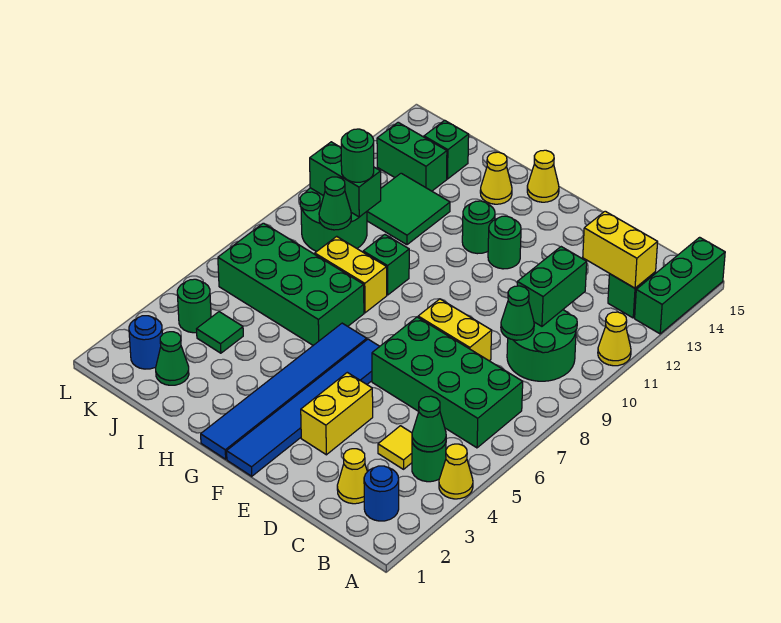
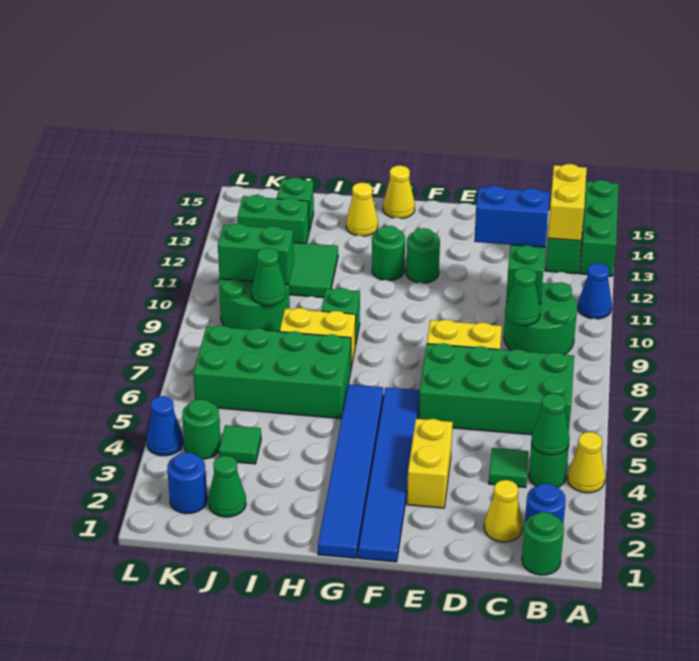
yellow 1x1 cone [598,312,631,366] -> blue 1x1 cone [578,263,612,319]
yellow 1x2 brick [583,211,658,288] -> yellow 1x2 brick turned to [548,164,587,241]
yellow 1x1 tile [378,426,412,469] -> green 1x1 tile [489,448,529,487]
none -> blue 1x2 brick [474,186,550,247]
green 1x1 round brick [341,129,374,182] -> green 1x1 round brick moved to [522,512,564,575]
none -> blue 1x1 cone [147,396,183,456]

